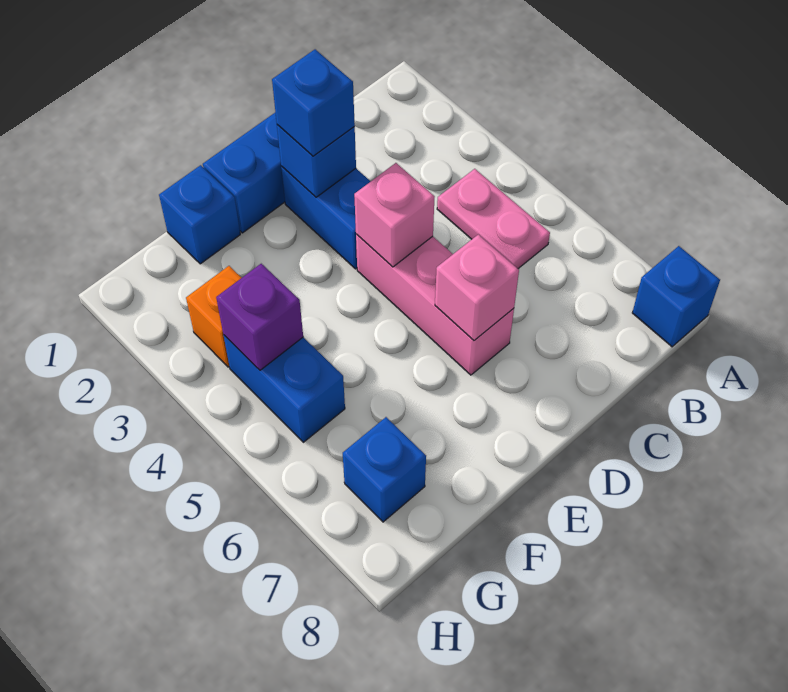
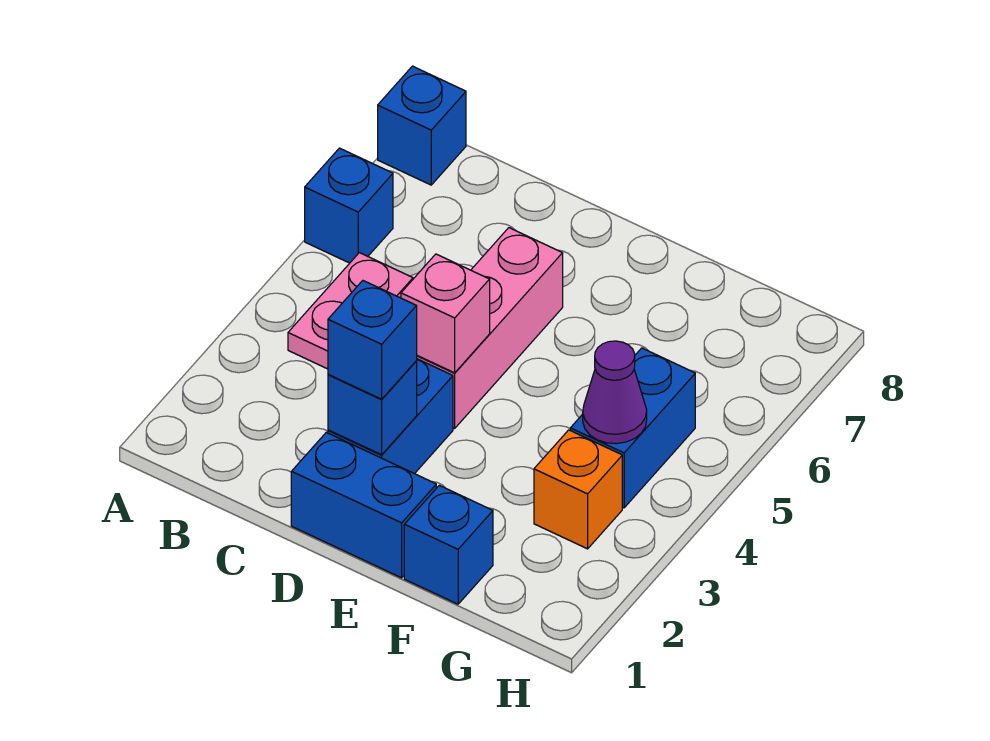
pink 1x1 brick [435,235,519,341] -> none
purple 1x1 brick [216,264,303,370] -> purple 1x1 cone [583,341,647,444]
blue 1x1 brick [343,417,426,522] -> blue 1x1 brick moved to [305,148,393,263]

